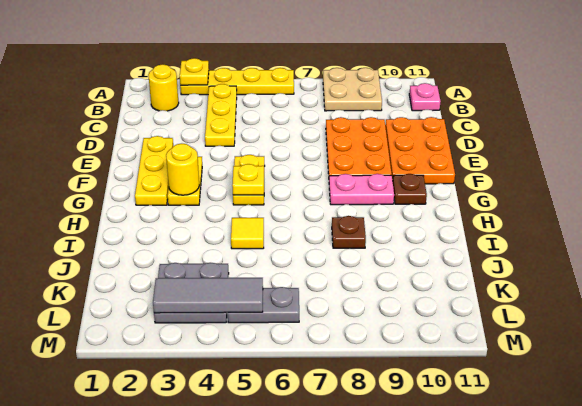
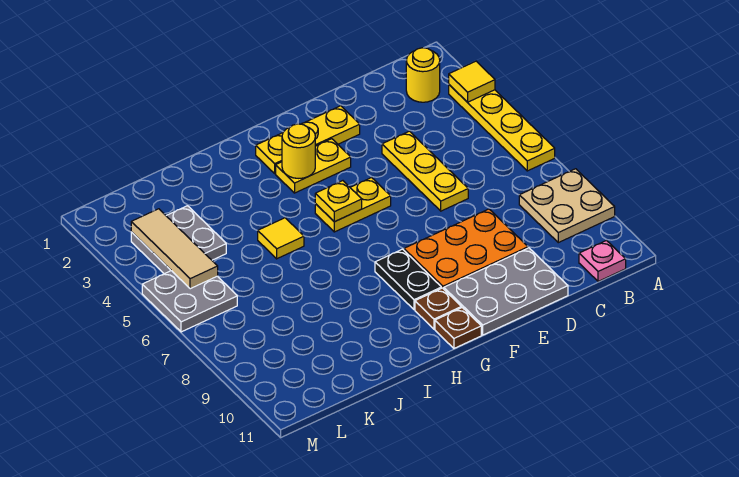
yellow 1x1 plate [180,58,209,85] -> yellow 1x1 tile [449,61,495,102]
yellow 1x3 plate [205,84,237,146] -> yellow 1x3 plate turned to [382,131,468,211]
orange 2x3 plate [385,117,455,184] -> grey 2x3 plate [444,248,568,335]
pink 1x2 plate [329,174,394,205] -> black 1x2 plate [375,249,441,310]
brown 1x1 plate [332,216,366,248] -> brown 1x1 plate moved to [435,308,481,348]
grey 1x3 tile [153,278,263,313] -> tan 1x3 tile [131,209,218,289]
grey 1x2 plate [228,287,299,323] -> grey 2x2 plate [142,271,237,332]

